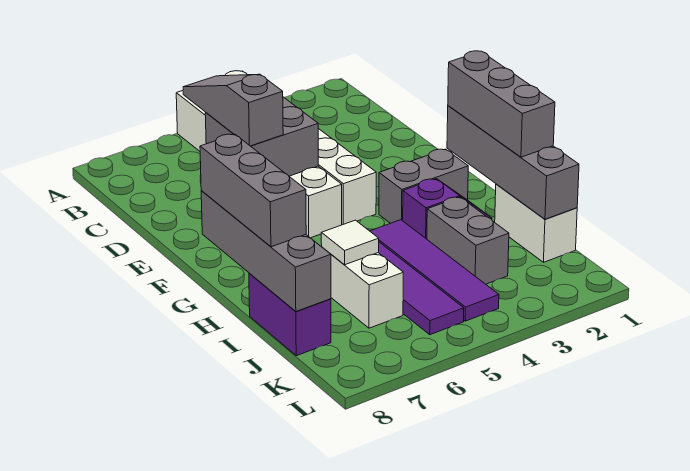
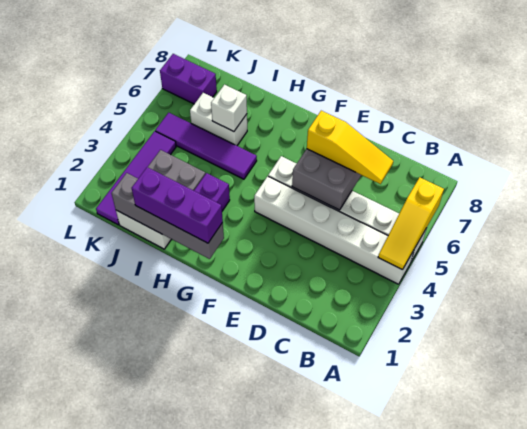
none -> yellow 1x3 slope [378,177,444,270]
grey 1x3 slope [183,74,283,146] -> yellow 1x3 slope [307,111,393,184]
grey 1x3 brick [448,51,555,157] -> purple 1x3 brick [132,167,223,243]
grey 1x2 brick [379,149,468,223] -> none
grey 1x4 brick [201,191,331,311] -> none
grey 1x3 brick [200,134,306,247] -> none
purple 1x4 tile [370,220,499,321] -> purple 1x4 tile turned to [96,131,176,225]
white 1x1 tile [321,220,379,265] -> white 1x1 brick [211,85,247,132]
purple 1x2 brick [249,273,331,356] -> purple 1x2 brick moved to [160,54,217,104]

